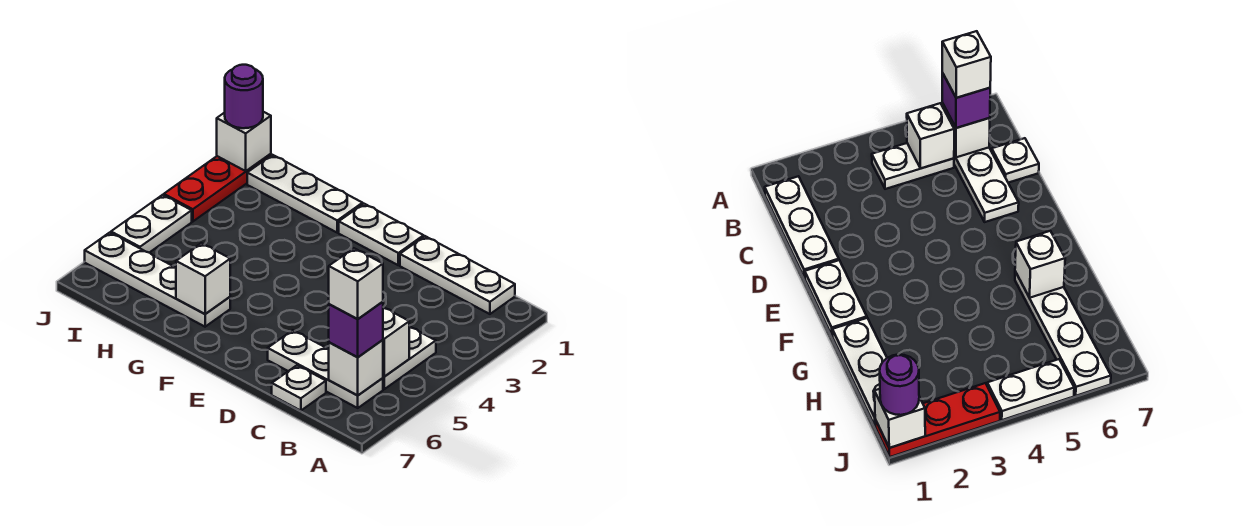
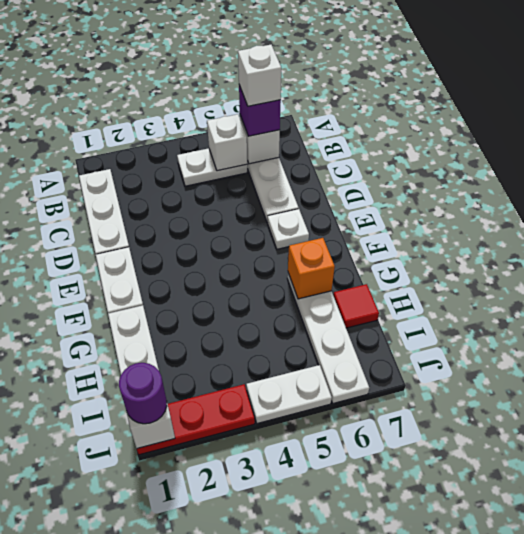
white 1x1 plate [272,365,326,411] -> white 1x1 plate moved to [268,209,309,249]
white 1x1 brick [176,243,230,314] -> orange 1x1 brick [288,238,335,299]
none -> red 1x1 tile [333,284,379,328]

